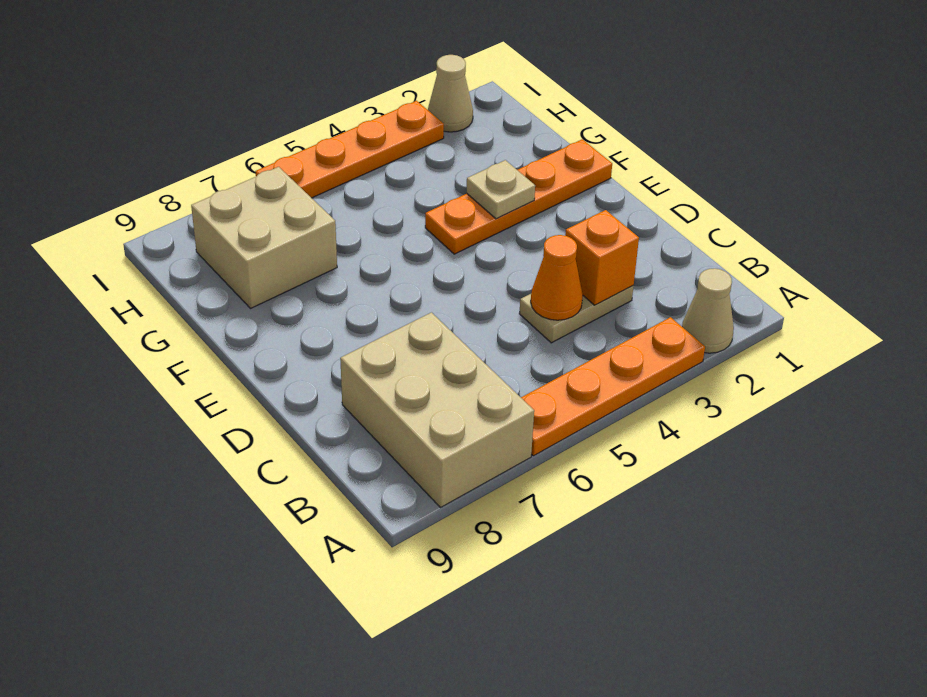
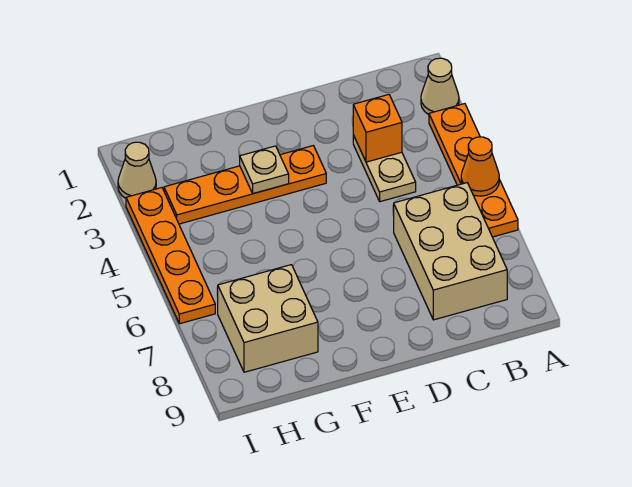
tan 2x3 brick [340,312,534,507] -> tan 2x3 brick turned to [394,183,507,320]
orange 1x1 cone [531,235,583,320] -> orange 1x1 cone moved to [461,137,499,196]
orange 1x4 plate [425,139,612,254] -> orange 1x4 plate turned to [164,146,326,224]

